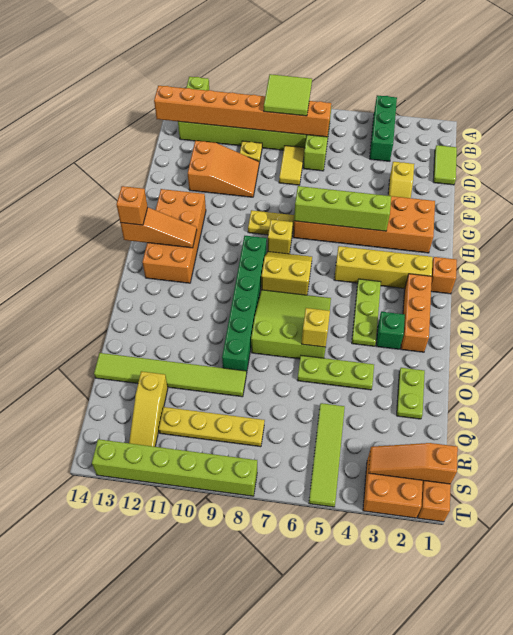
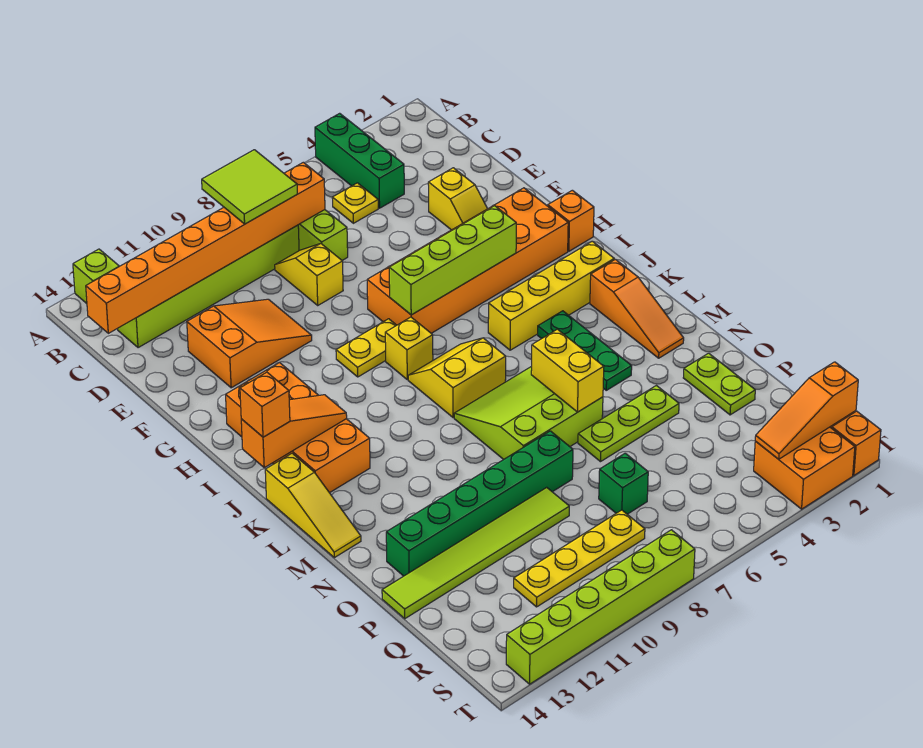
lime 1x2 tile [433,145,457,185] -> none
yellow 1x2 tile [279,146,305,185] -> yellow 1x2 slope [275,243,343,305]
yellow 1x1 plate [240,141,262,163] -> yellow 1x1 plate moved to [332,183,378,223]
orange 1x1 brick [431,257,457,294] -> orange 1x1 brick moved to [548,190,594,251]
green 1x6 brick [222,236,267,374] -> green 1x6 brick turned to [386,431,573,576]
orange 1x3 brick [401,274,432,352] -> orange 1x3 slope [590,259,684,358]
lime 1x3 plate [352,279,381,346] -> green 1x3 plate [538,311,632,390]
green 1x1 brick [376,312,405,349] -> green 1x1 brick moved to [599,453,648,514]
yellow 1x1 brick [302,308,330,347] -> yellow 1x2 brick [531,329,604,412]
lime 1x4 tile [309,403,345,507] -> none
yellow 1x3 slope [129,371,168,447] -> yellow 1x3 slope moved to [265,453,361,558]

